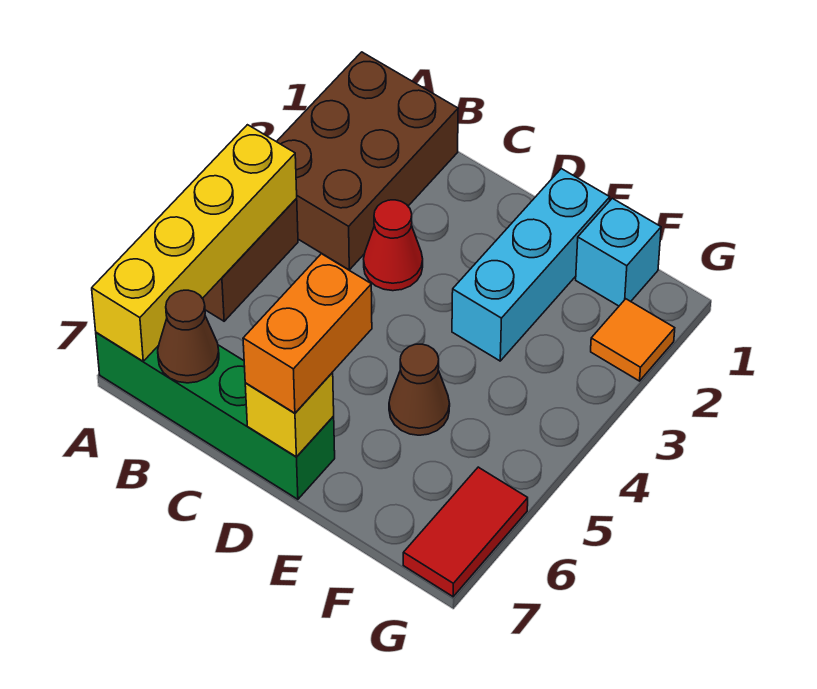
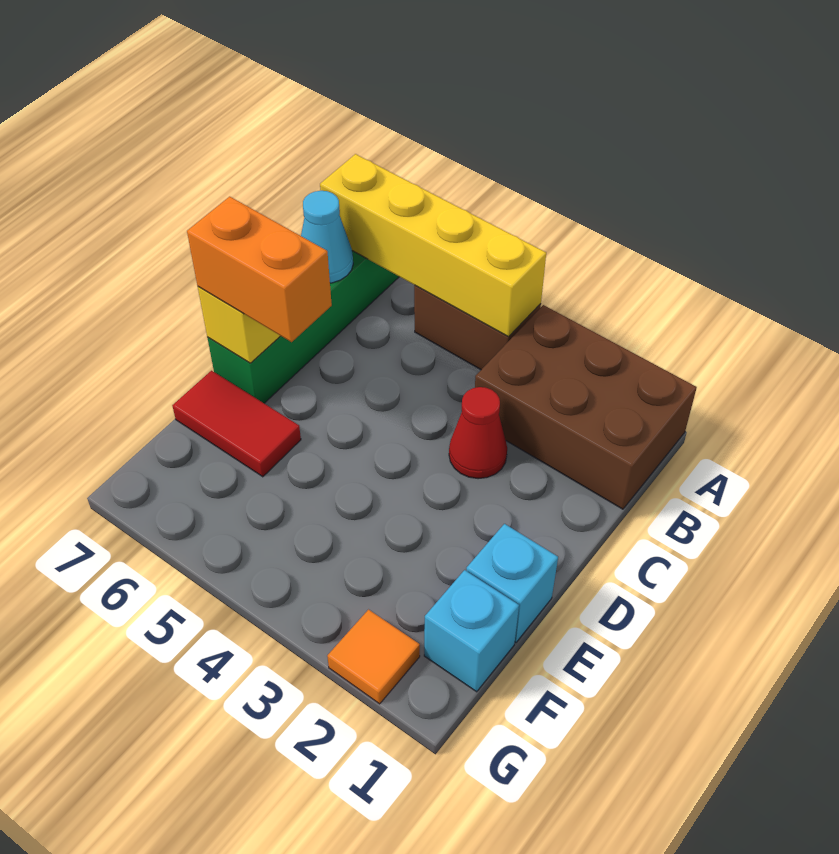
brown 1x1 cone [158,290,219,383] -> cyan 1x1 cone [301,191,353,283]
cyan 1x3 brick [452,169,610,361] -> cyan 1x1 brick [466,524,558,643]
brown 1x1 cone [389,344,450,435] -> none
red 1x2 tile [403,467,528,597] -> red 1x2 tile moved to [172,371,301,477]

